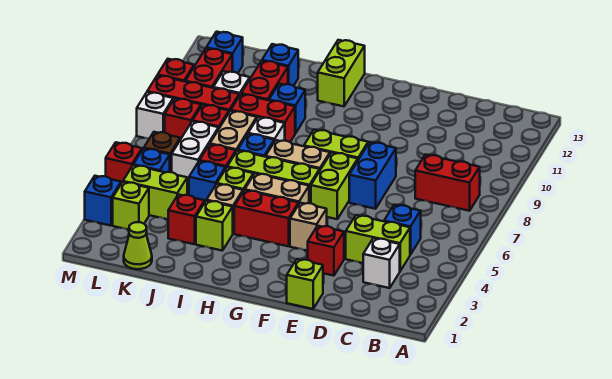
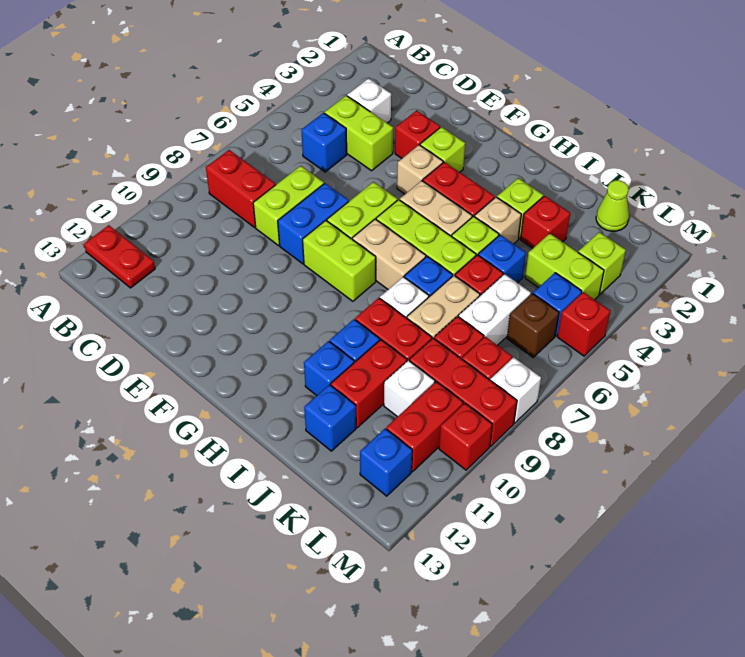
none -> red 1x2 plate [84,225,155,288]
lime 1x1 brick [287,259,323,309] -> lime 1x1 brick moved to [420,127,465,172]
lime 1x2 brick [318,40,365,106] -> lime 1x2 brick moved to [253,166,324,246]
blue 1x1 brick [85,176,121,226] -> blue 1x1 brick moved to [304,341,354,396]

